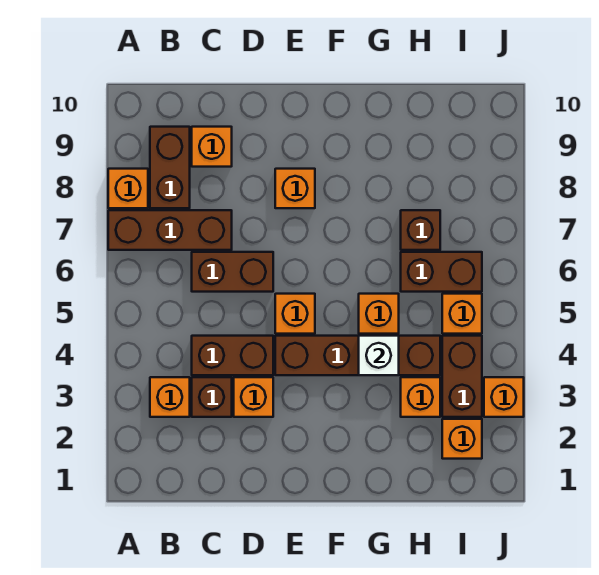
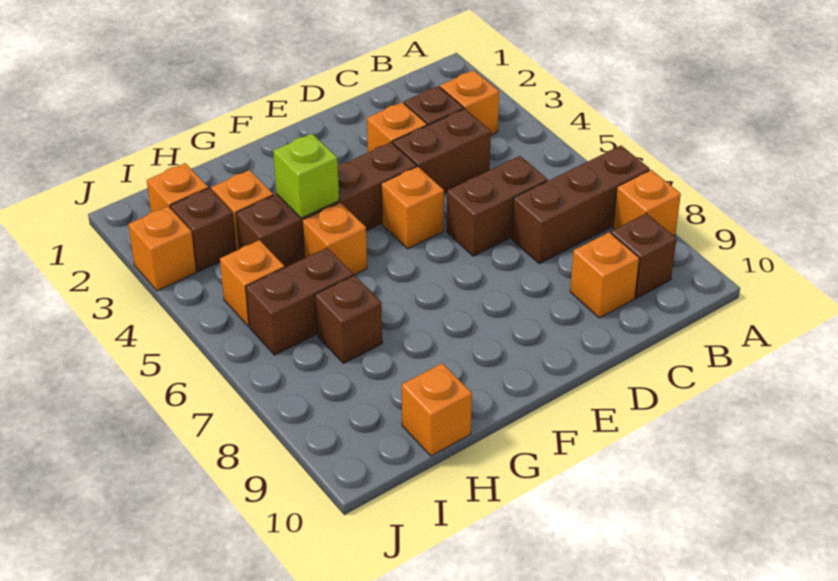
brown 1x2 brick [150,127,190,208] -> brown 1x1 brick [611,213,676,298]
orange 1x1 brick [275,169,315,208] -> orange 1x1 brick moved to [402,363,472,456]
white 1x1 brick [359,336,399,375] -> lime 1x1 brick [273,134,339,218]
brown 1x2 brick [442,336,482,417] -> brown 1x1 brick [170,188,236,271]

